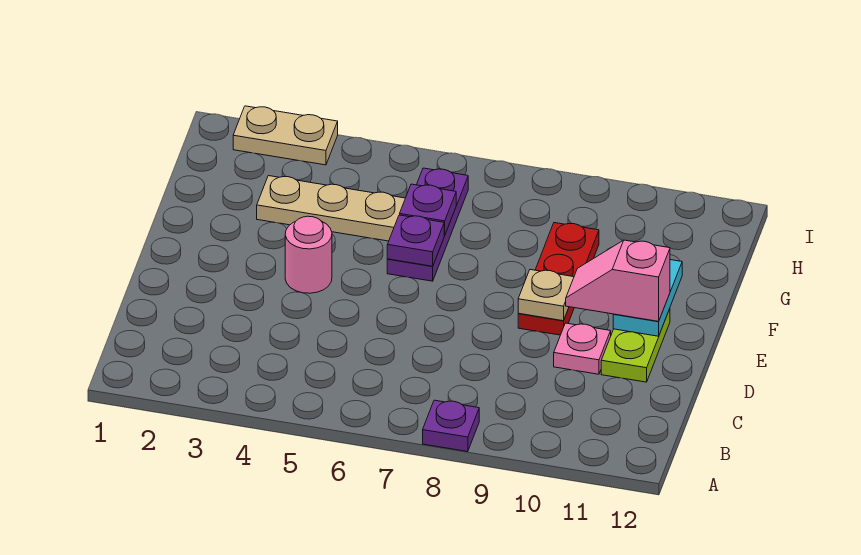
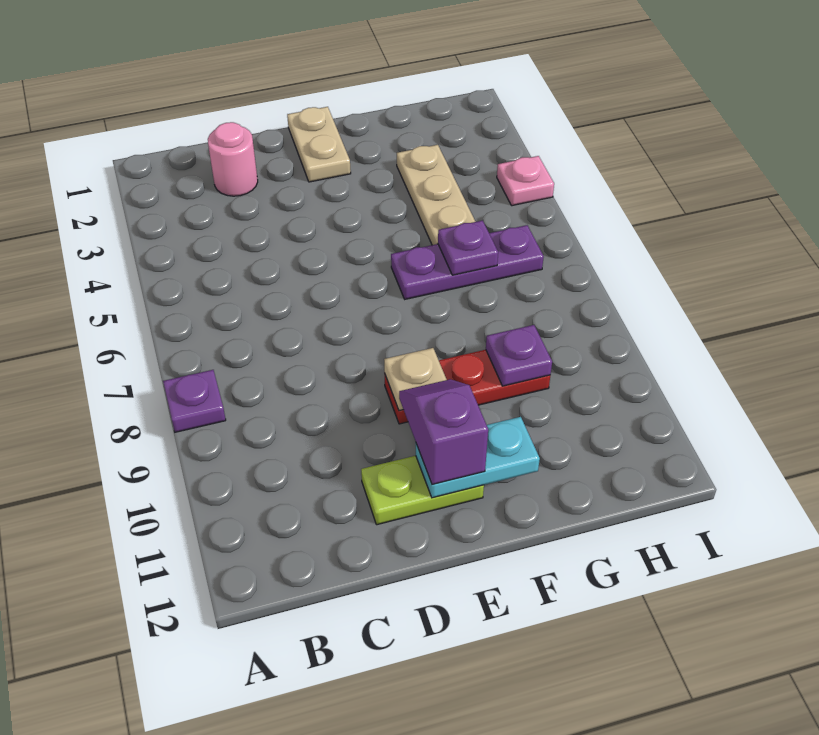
pink 1x1 plate [554,323,611,374] -> pink 1x1 plate moved to [497,156,554,206]
pink 1x1 round brick [285,216,332,293] -> pink 1x1 round brick moved to [208,122,258,196]
pink 1x2 slope [566,240,670,321] -> purple 1x2 slope [399,379,488,484]
purple 1x1 plate [387,215,444,266] -> purple 1x1 plate moved to [486,325,552,386]
tan 1x2 plate [233,106,338,165] -> tan 1x2 plate moved to [287,107,351,182]

